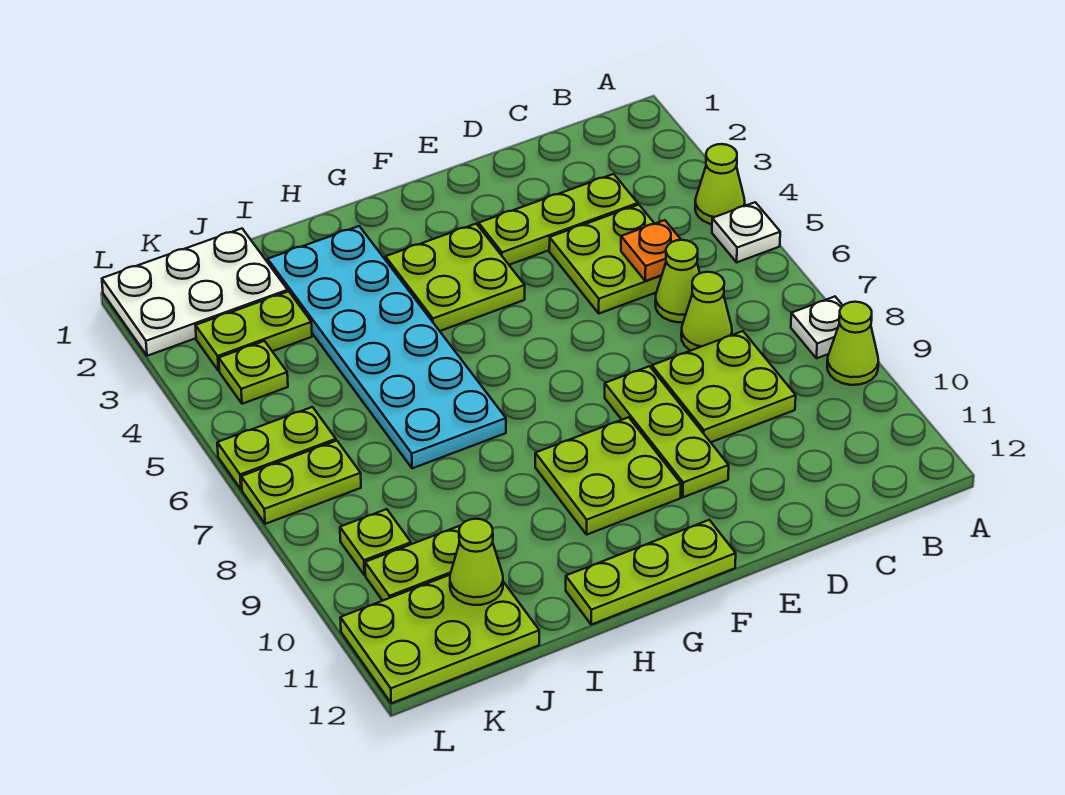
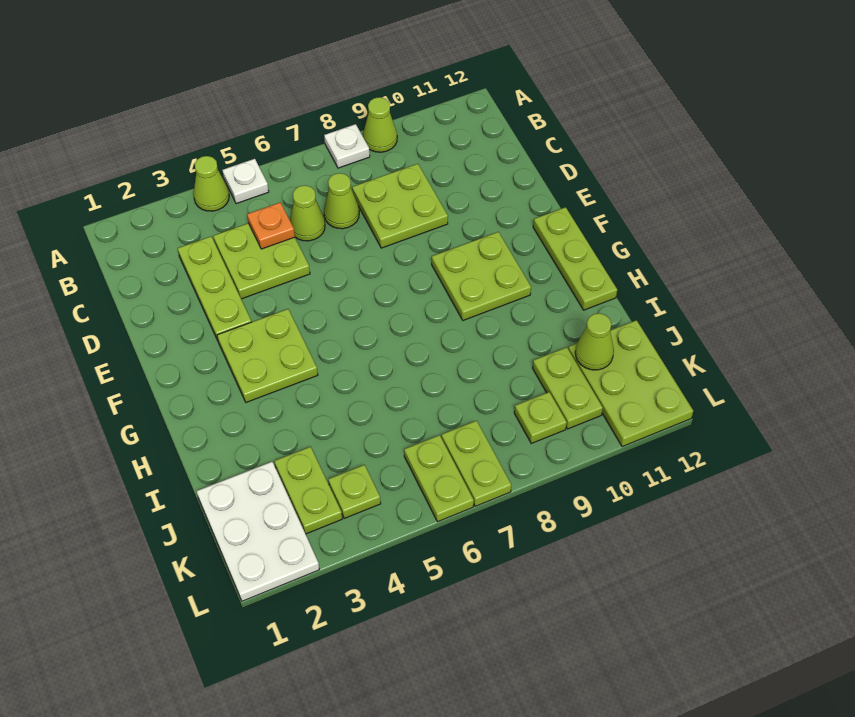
lime 1x3 plate [605,366,729,497] -> none
cyan 2x6 plate [268,226,506,468] -> none

